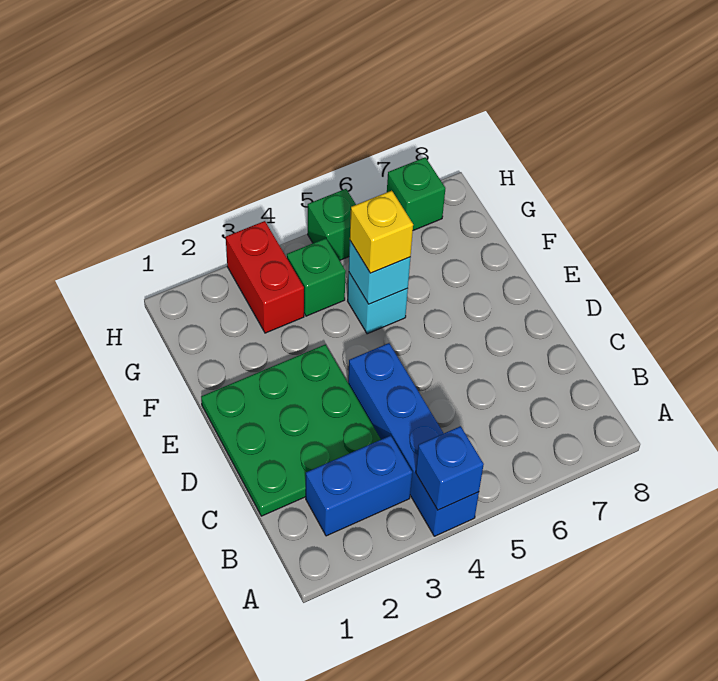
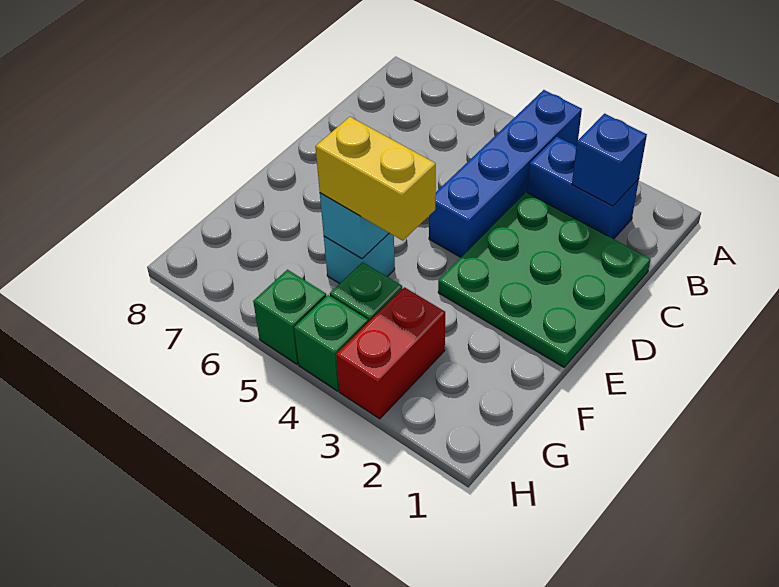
blue 1x1 brick [416,426,484,510] -> blue 1x1 brick moved to [572,114,647,206]
yellow 1x1 brick [350,191,413,273] -> yellow 1x2 brick [315,117,436,241]
green 1x1 brick [387,157,445,230] -> green 1x1 brick moved to [294,295,368,391]

